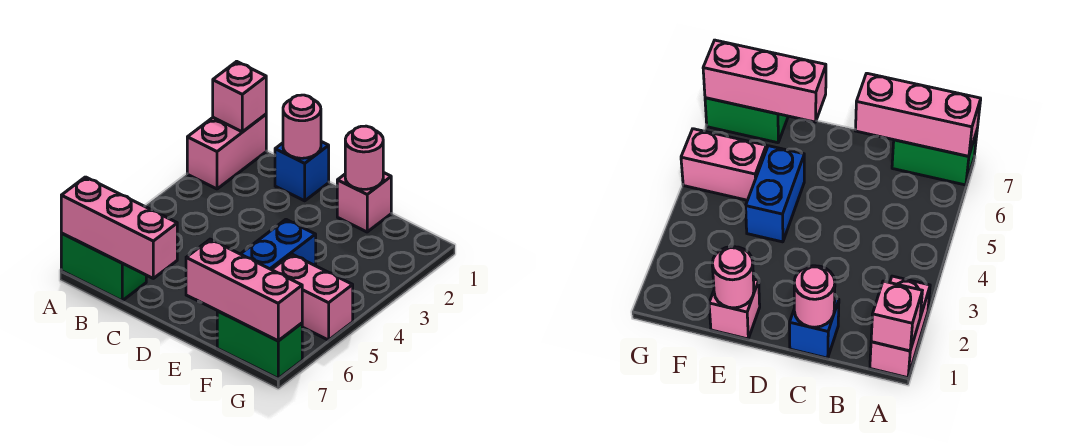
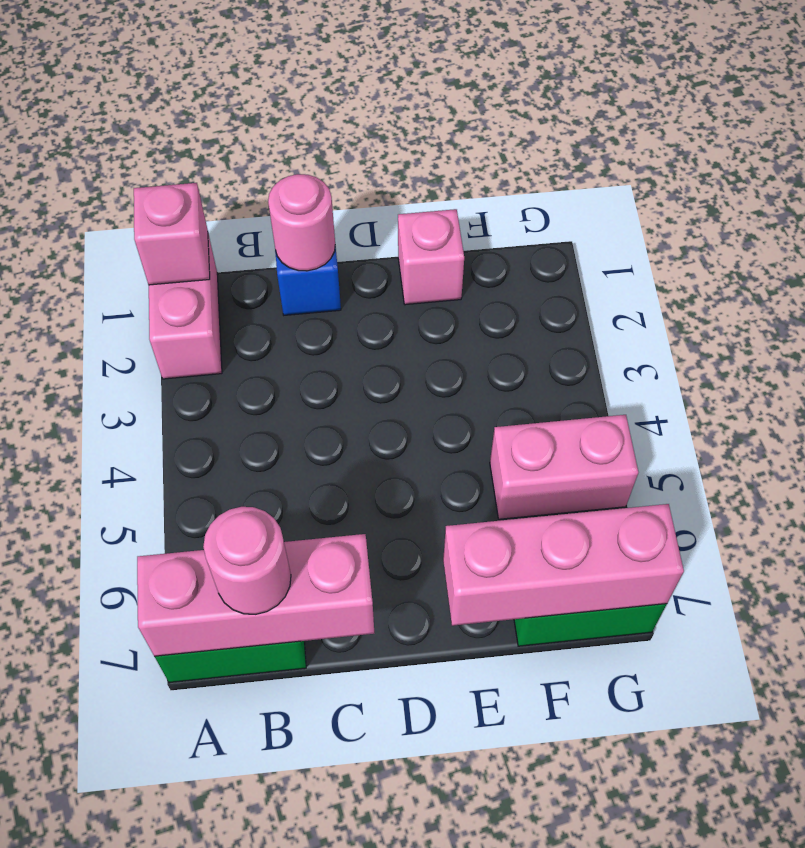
pink 1x1 round brick [345,126,383,189] -> pink 1x1 round brick moved to [203,507,291,615]
blue 1x2 brick [241,220,316,270] -> none

